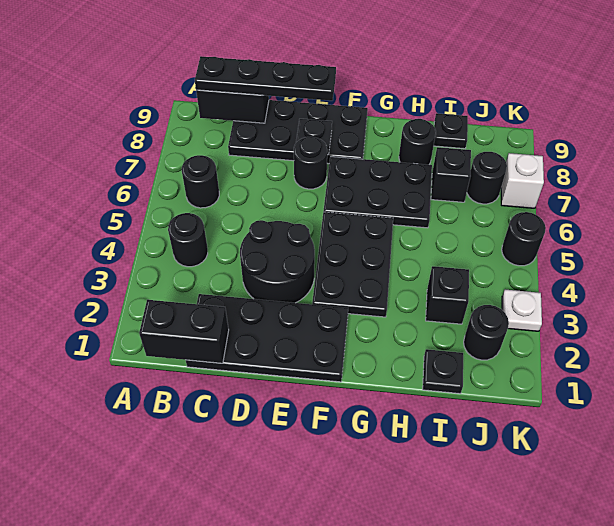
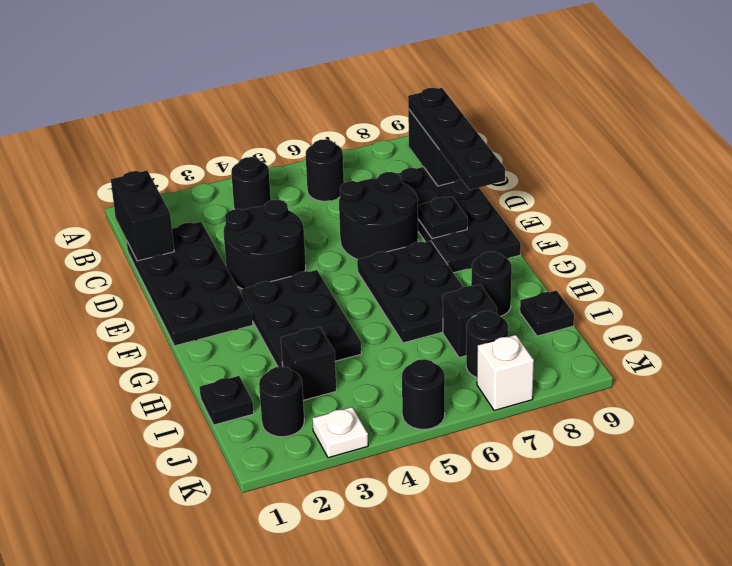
black 1x1 round brick [294,137,327,189] -> black 2x2 round brick [339,172,418,259]
black 2x3 plate [312,212,393,317] -> black 2x3 plate turned to [241,270,361,367]

